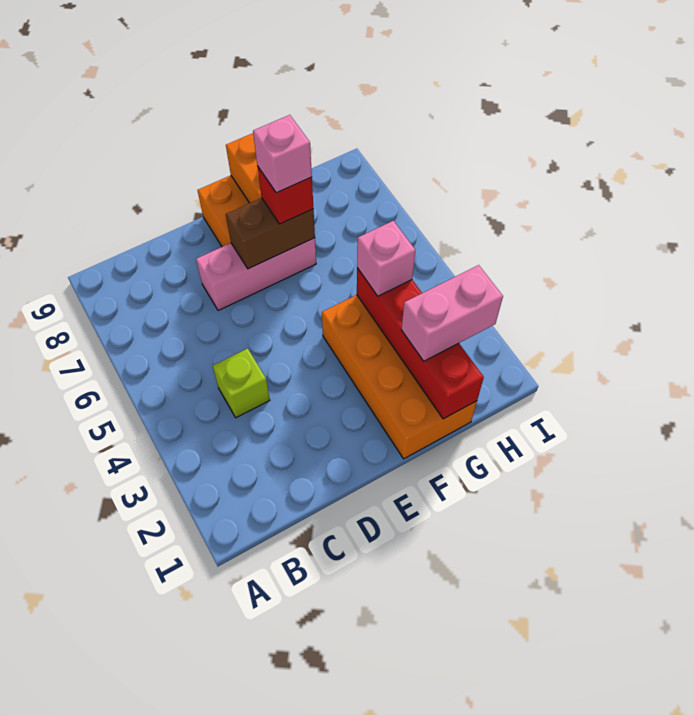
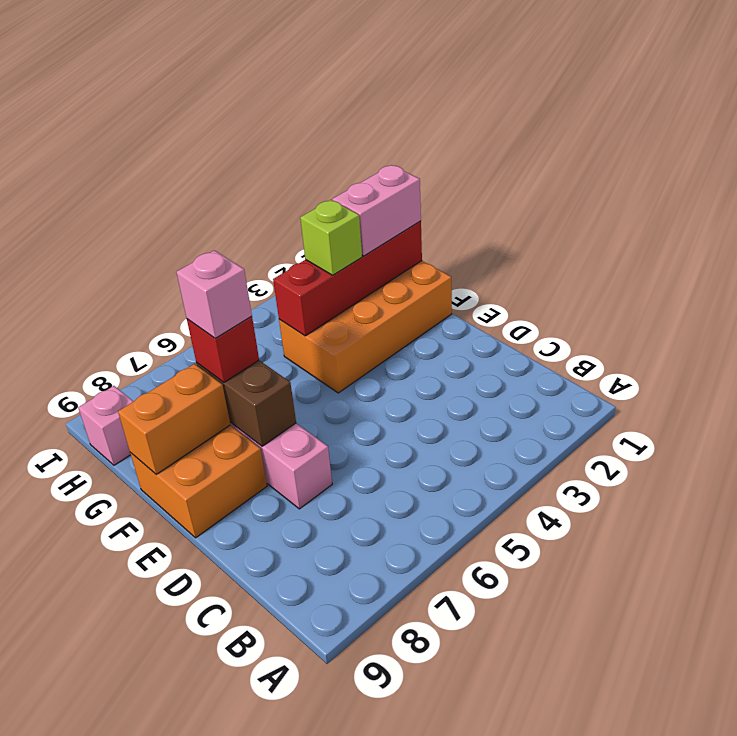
lime 1x1 brick [213,348,270,418] -> lime 1x1 brick moved to [300,200,362,275]
pink 1x2 brick [401,265,503,361] -> pink 1x2 brick turned to [332,165,421,256]
pink 1x1 brick [357,221,416,296] -> pink 1x1 brick moved to [78,386,133,465]

